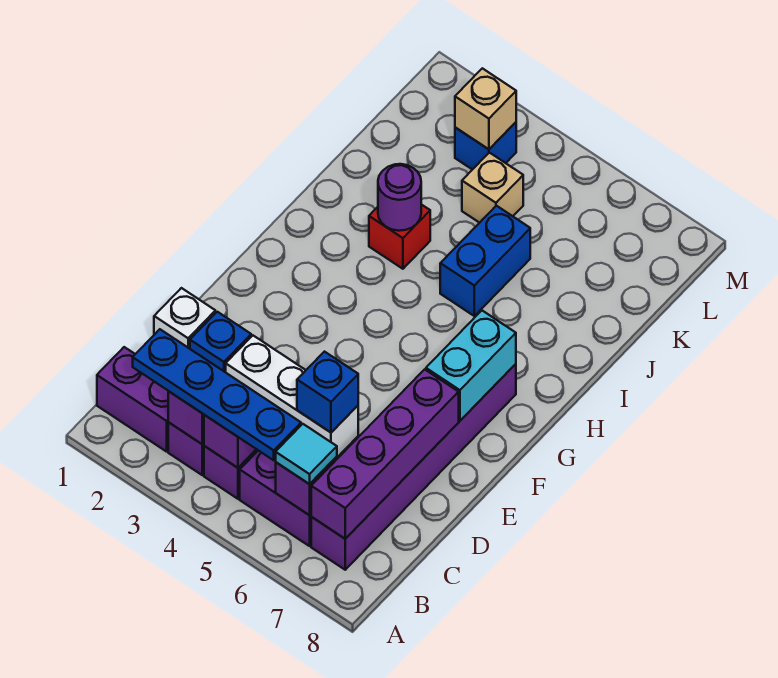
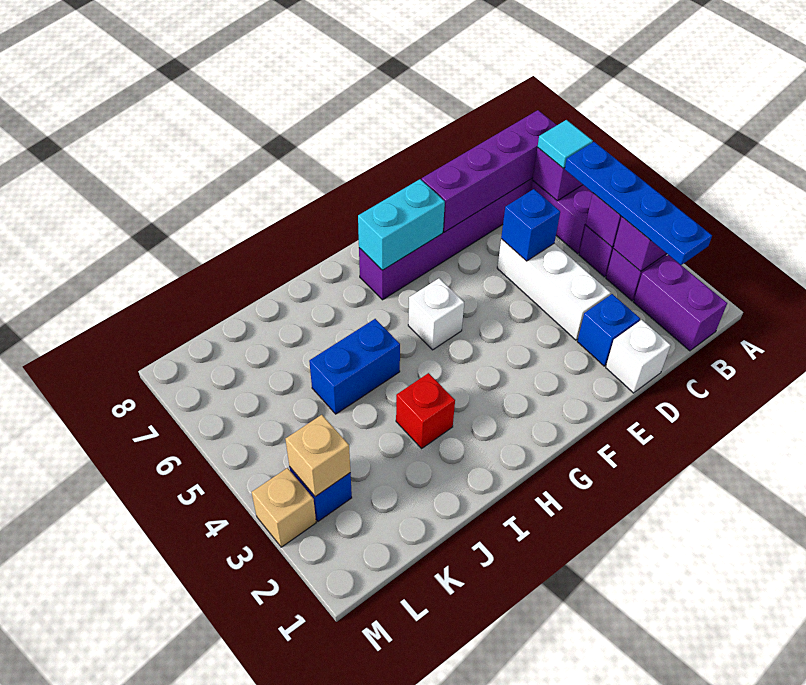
none -> white 1x1 brick [408,278,464,350]
purple 1x1 round brick [378,164,421,231] -> none
tan 1x1 brick [462,153,523,223] -> tan 1x1 brick moved to [252,468,316,547]

